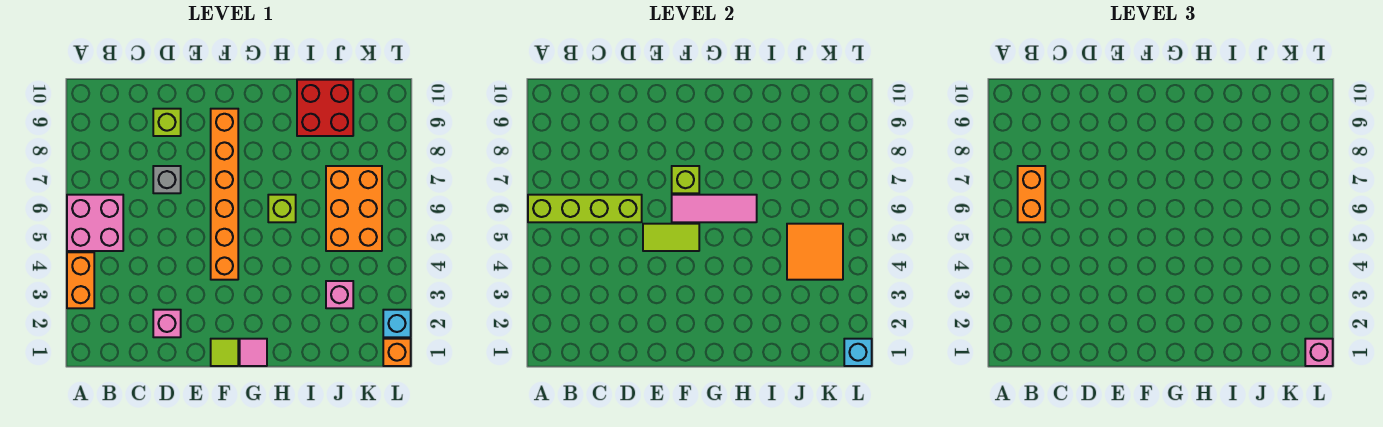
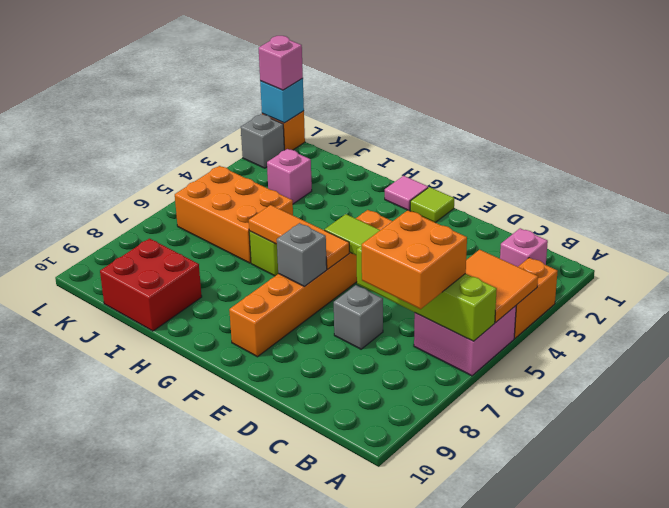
orange 1x2 brick [1018,166,1045,222] -> orange 2x2 brick [362,210,467,309]
pink 1x1 brick [153,310,181,337] -> pink 1x1 brick moved to [500,228,548,267]
lime 1x1 brick [153,109,181,136] -> none
pink 1x3 tile [672,195,757,222] -> orange 1x3 tile [249,205,349,269]
lime 1x1 brick [672,166,699,193] -> grey 1x1 brick [277,223,327,287]
orange 2x2 tile [787,224,843,280] -> orange 2x2 tile moved to [465,250,538,322]
orange 2x3 brick [326,166,382,251] -> orange 2x3 brick turned to [175,166,293,263]
cyan 1x1 brick [383,310,411,337] -> grey 1x1 brick [241,114,284,168]

